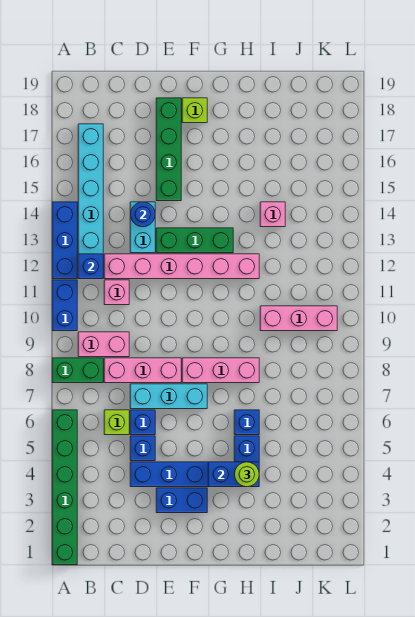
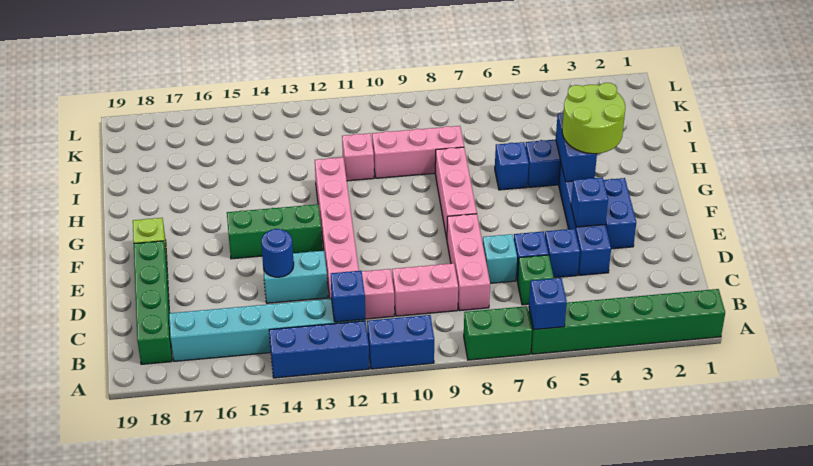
none -> blue 1x1 brick [529,278,567,330]
green 1x2 brick [52,358,103,383] -> green 1x2 brick turned to [464,306,532,360]
pink 1x2 brick [78,332,129,357] -> pink 1x2 brick turned to [392,263,458,316]
lime 1x1 brick [104,410,129,435] -> green 1x1 brick [517,255,554,305]
cyan 1x3 brick [130,384,207,409] -> cyan 1x1 brick [483,234,517,283]
none -> blue 1x1 brick [571,177,608,227]
green 1x3 brick [156,228,233,253] -> green 1x3 brick turned to [227,204,322,259]
green 1x4 brick [156,98,181,201] -> green 1x4 brick turned to [134,241,172,364]
lime 1x1 round brick [235,462,259,487] -> lime 2x2 round brick [562,83,625,154]
pink 1x3 brick [260,306,337,331] -> pink 1x3 brick turned to [372,126,464,178]
pink 1x1 brick [260,202,285,227] -> pink 1x1 brick moved to [342,133,374,181]

